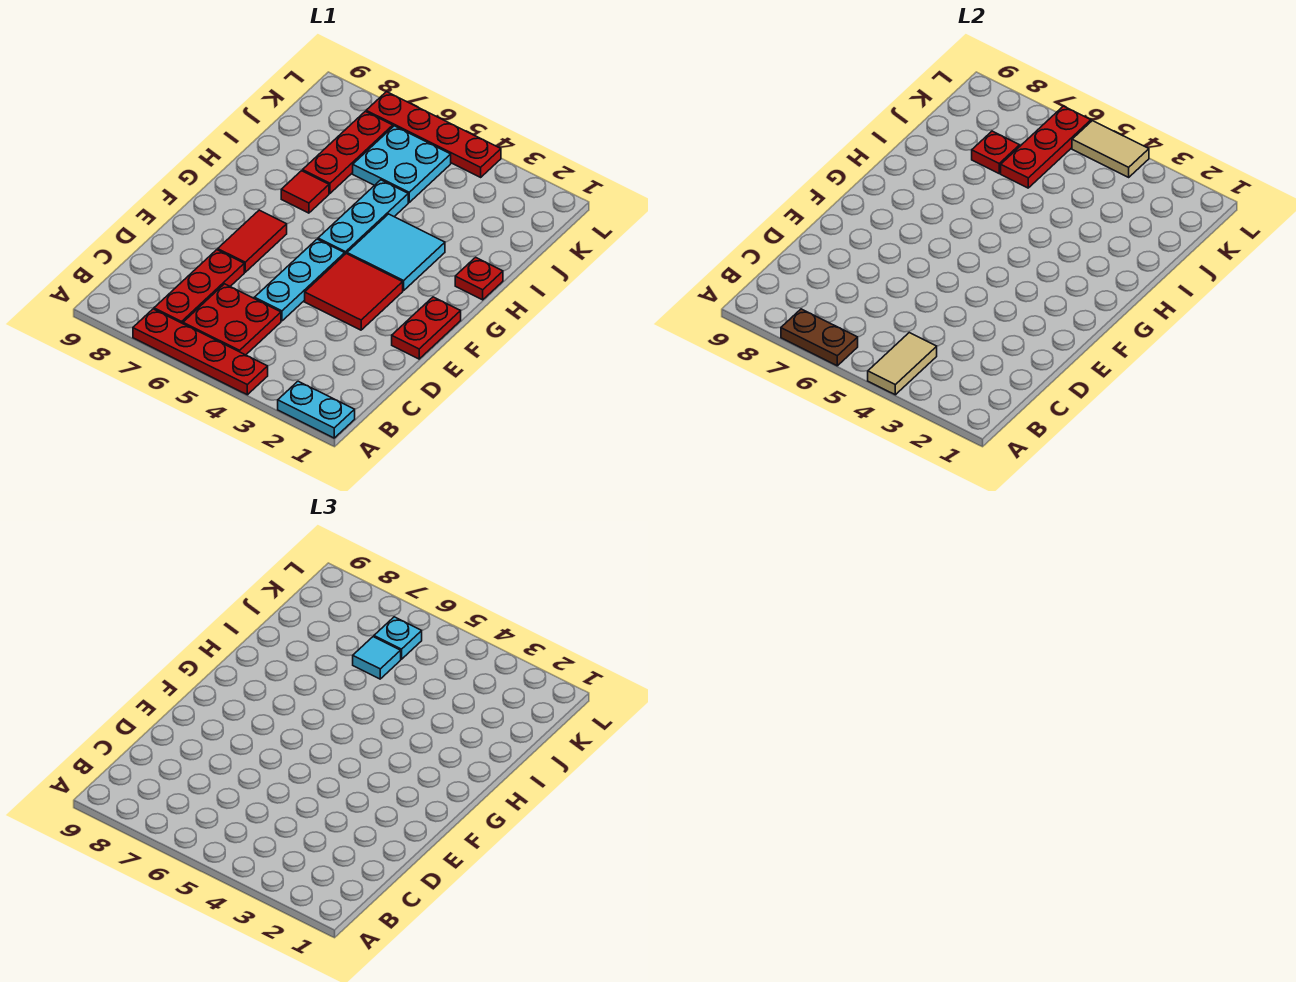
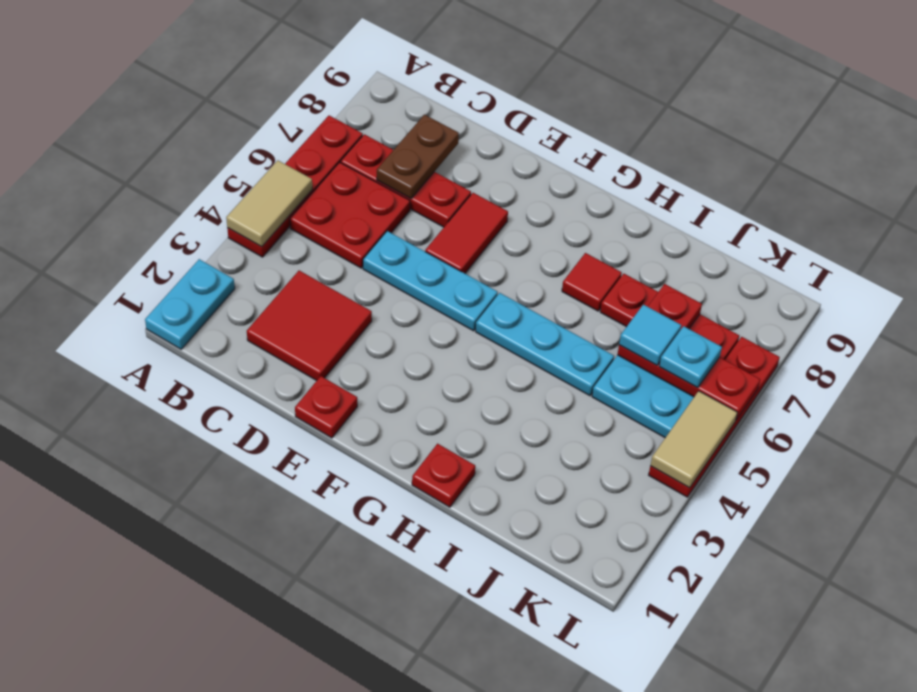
tan 1x2 tile [868,333,937,395] -> tan 1x2 tile turned to [226,160,312,247]
brown 1x2 plate [781,309,858,366] -> brown 1x2 plate moved to [377,115,459,199]
red 1x2 plate [392,297,461,359] -> red 1x1 plate [295,376,357,438]
red 2x2 tile [305,254,403,330] -> red 2x2 tile moved to [247,271,372,381]
red 1x2 tile [218,210,287,272] -> red 1x2 tile turned to [425,193,508,273]
cyan 2x2 tile [347,214,445,291] -> none

